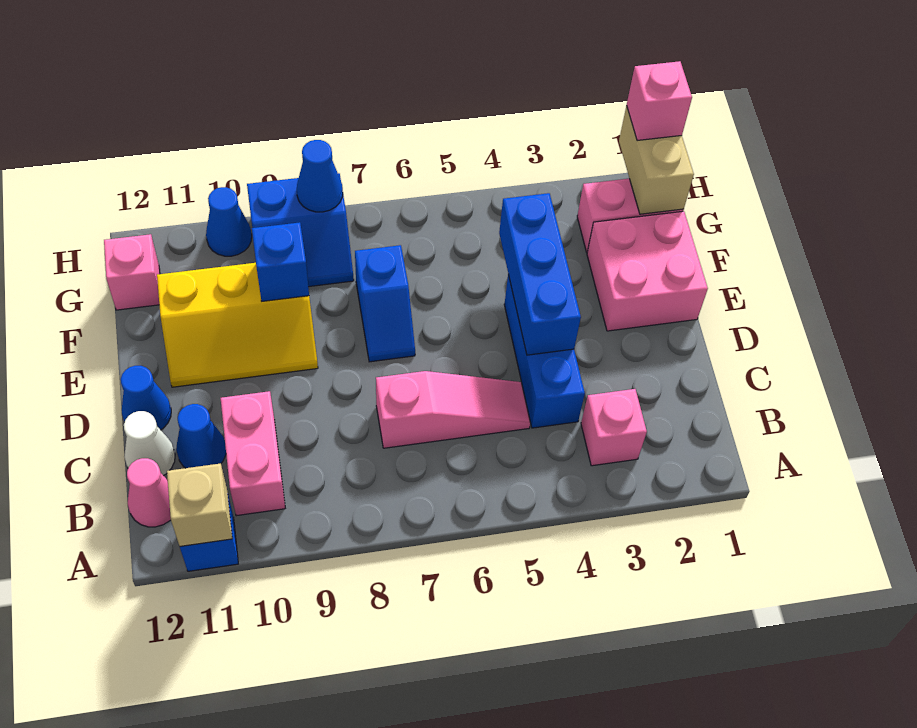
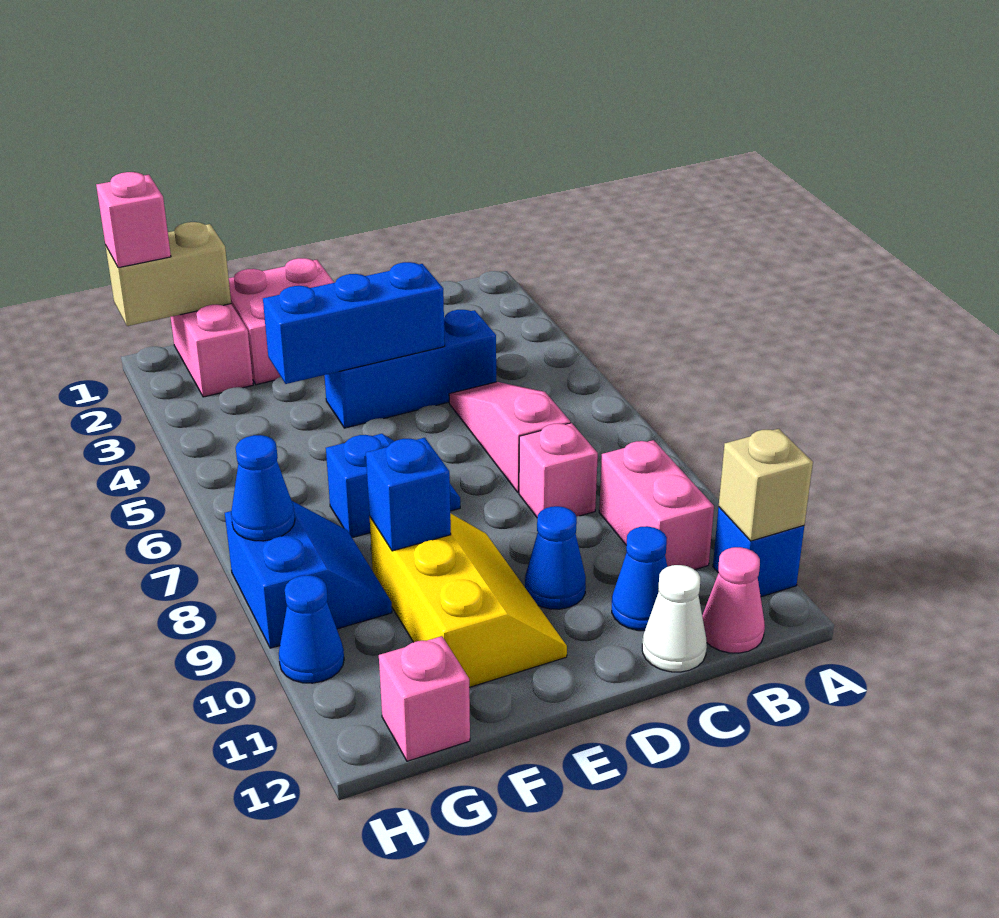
pink 1x1 brick [581,389,647,466] -> pink 1x1 brick moved to [519,423,598,517]
pink 1x2 brick [221,391,285,516] -> pink 1x2 brick turned to [599,440,714,570]
blue 1x1 cone [121,366,171,430] -> blue 1x1 cone moved to [525,506,586,609]

